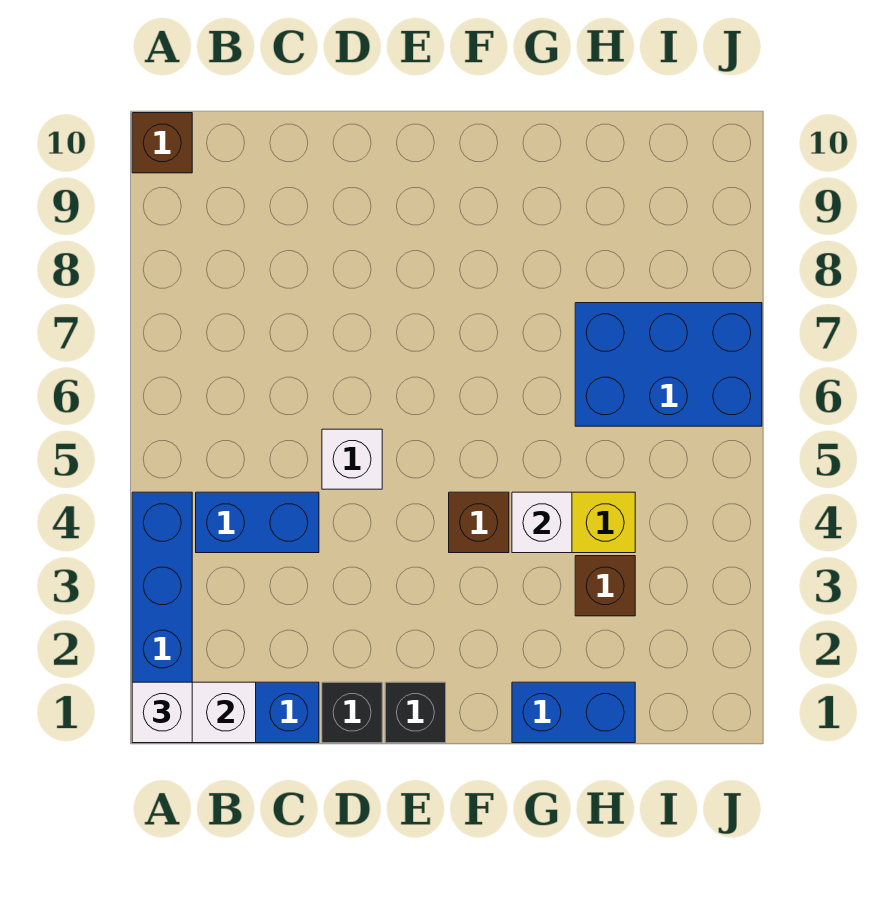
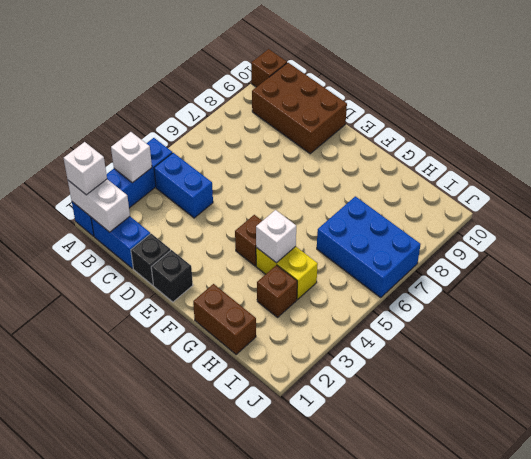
none -> brown 2x3 brick [252,63,347,154]
white 1x1 brick [322,429,382,489] -> white 1x1 brick moved to [111,132,152,183]
blue 1x2 brick [512,682,635,743] -> brown 1x2 brick [193,284,256,354]

